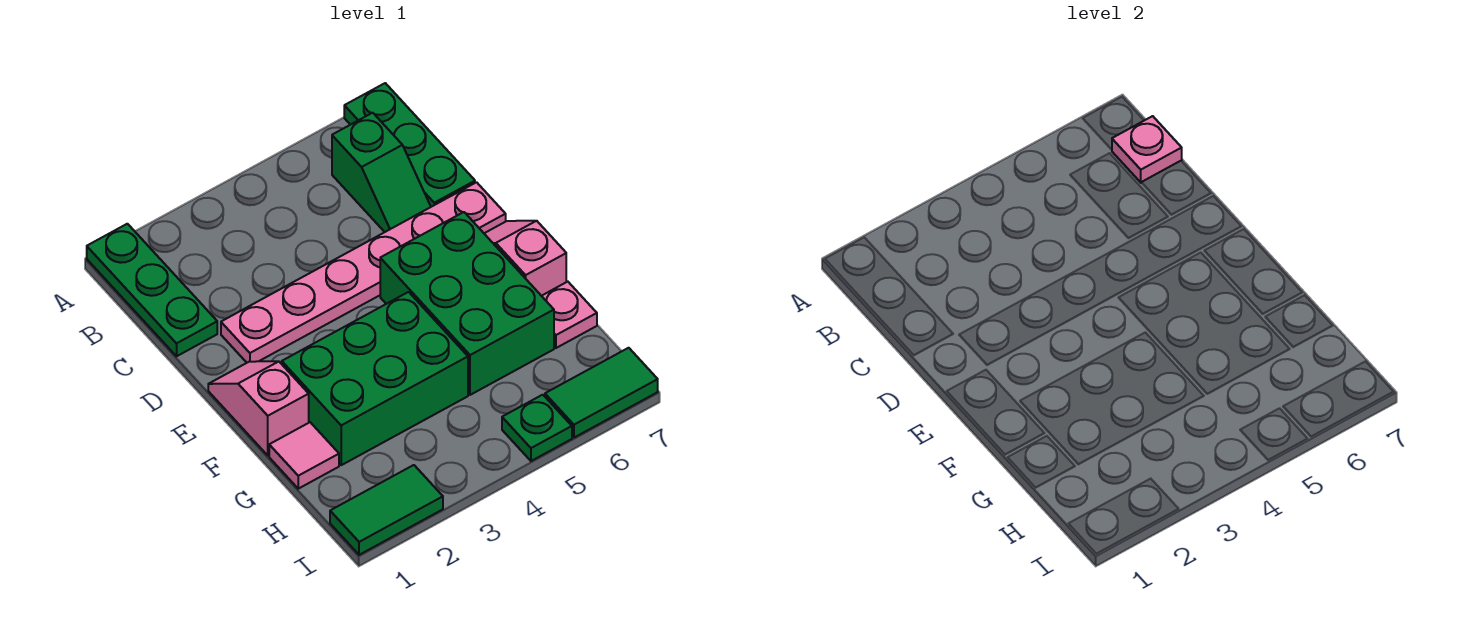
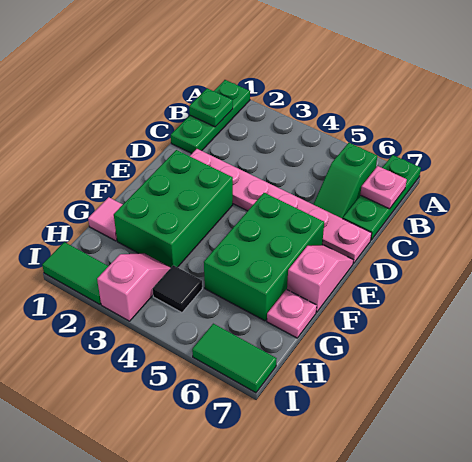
pink 1x2 slope [208,361,309,455] -> pink 1x2 slope moved to [97,253,171,321]
green 2x3 brick [282,292,468,465] -> green 2x3 brick turned to [114,150,233,267]
none -> black 1x1 tile [153,265,202,313]
green 1x1 plate [502,395,572,461] -> green 1x1 plate moved to [189,88,233,127]

